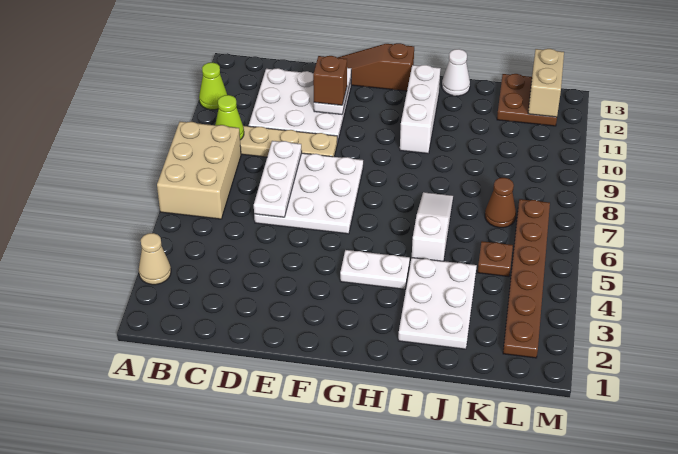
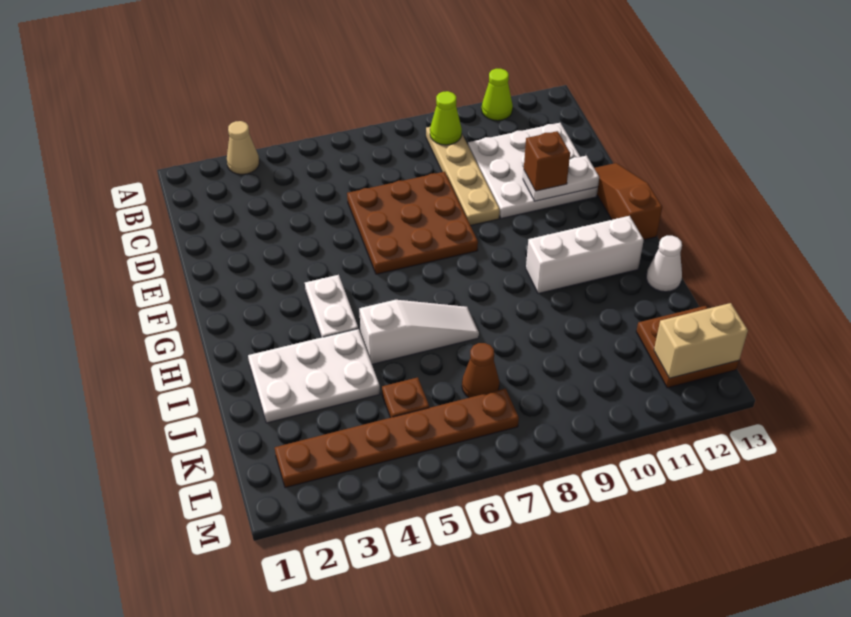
tan 2x3 brick [157,122,241,219] -> none
white 3x3 plate [254,153,363,234] -> brown 3x3 plate [347,172,478,274]
white 1x3 plate [254,141,302,217] -> none

